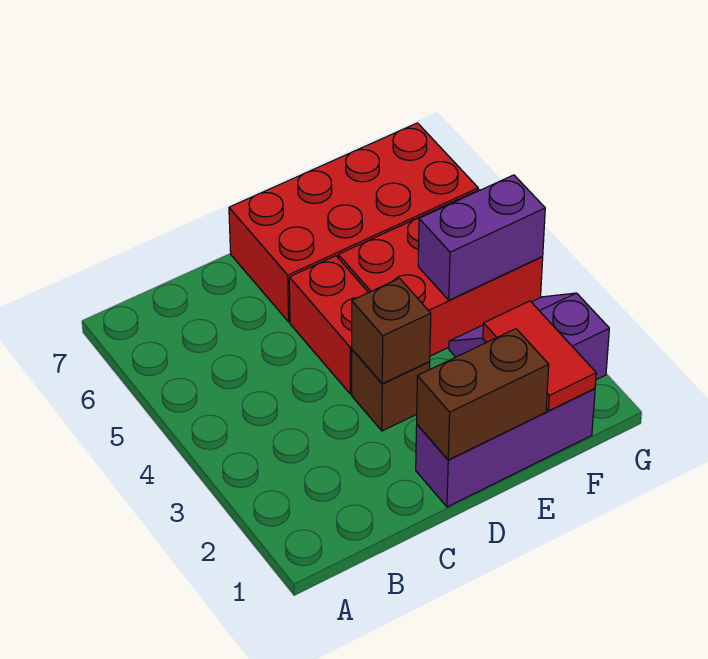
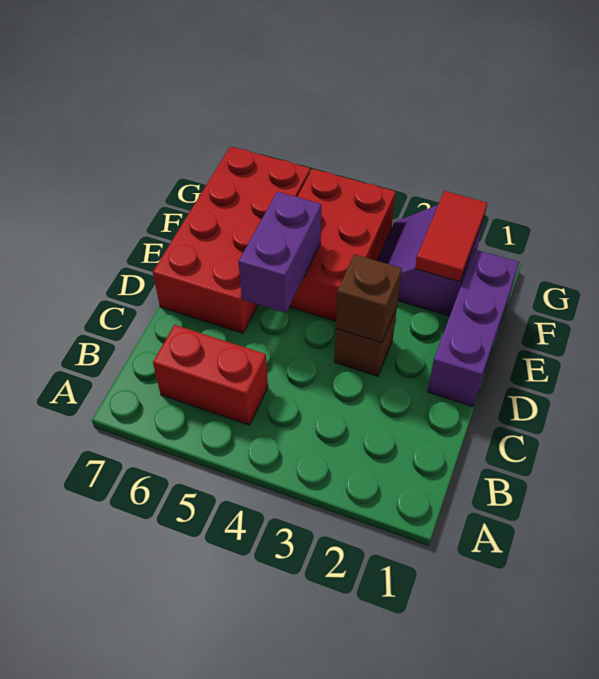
brown 1x2 brick [417,329,549,460] -> none
red 1x2 brick [289,256,369,394] -> red 1x2 brick moved to [153,325,268,425]
red 1x2 tile [483,301,596,411] -> red 1x2 tile turned to [415,191,487,282]
purple 1x2 brick [418,175,545,300] -> purple 1x2 brick moved to [239,192,321,313]

